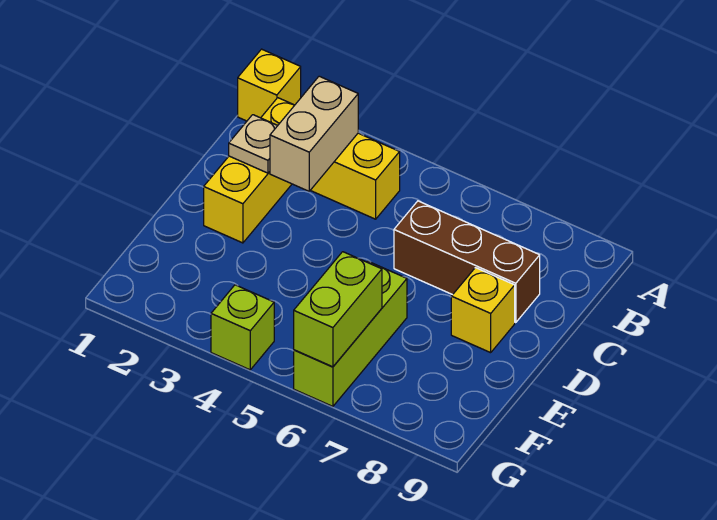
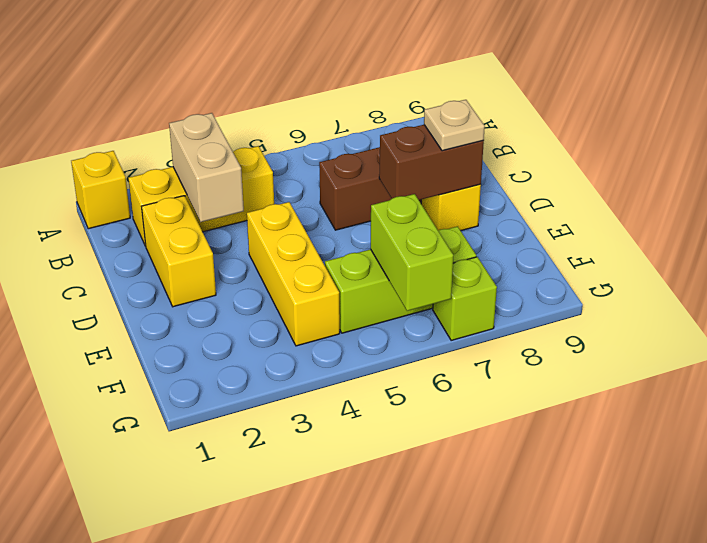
tan 1x1 plate [229,115,278,173] -> tan 1x1 plate moved to [424,100,485,151]
none -> yellow 1x3 brick [247,202,340,346]
none -> brown 1x2 brick [379,125,484,200]
lime 1x3 brick [294,261,407,406] -> lime 1x3 brick turned to [325,226,476,333]
lime 1x1 brick [211,285,274,370] -> lime 1x1 brick moved to [433,257,497,341]

